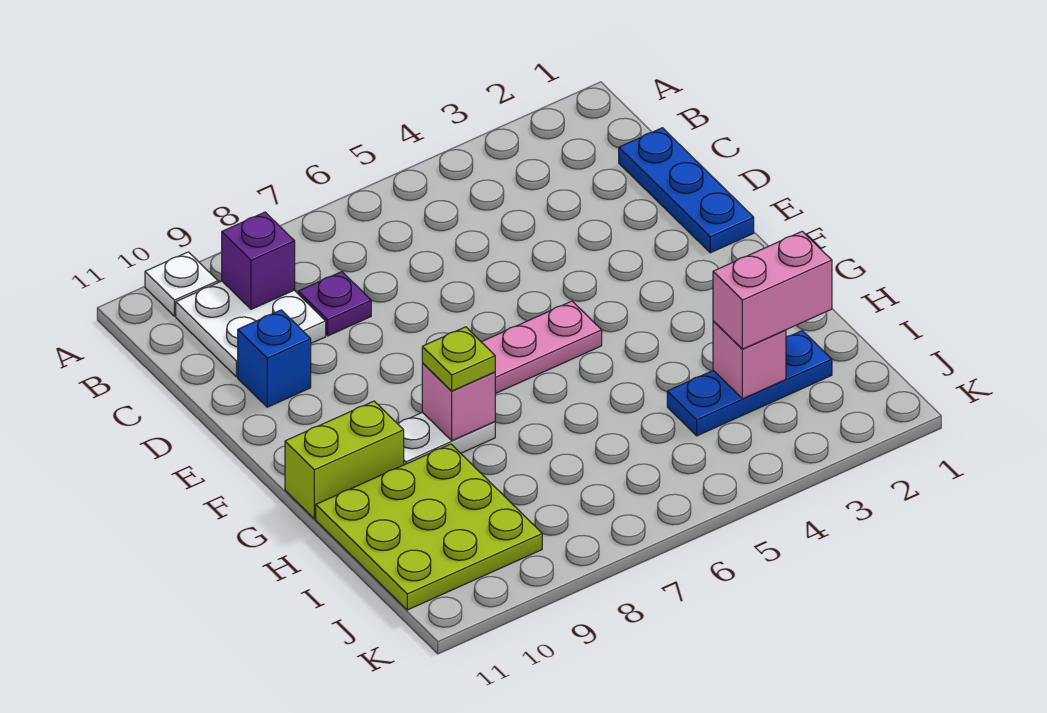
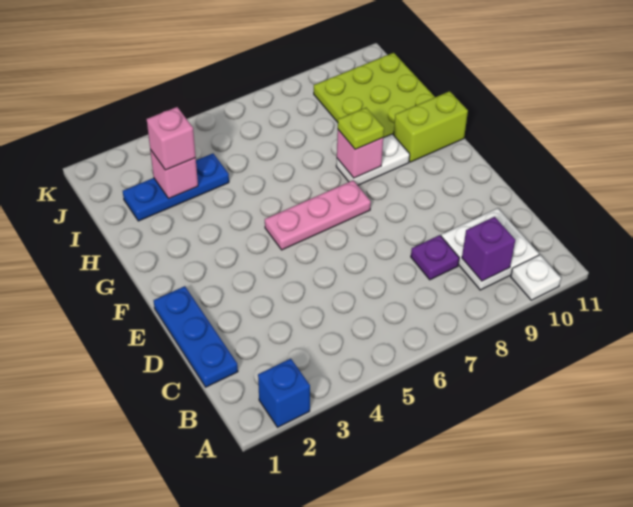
blue 1x1 brick [238,310,311,407] -> blue 1x1 brick moved to [258,359,310,427]
pink 1x2 brick [713,231,832,349] -> pink 1x1 brick [147,107,196,170]

